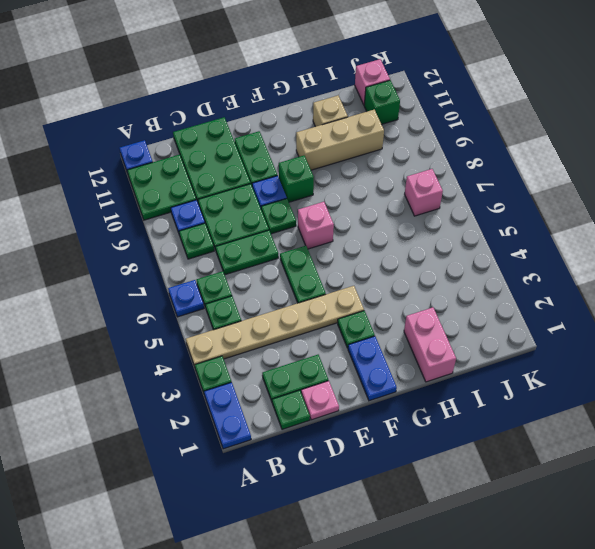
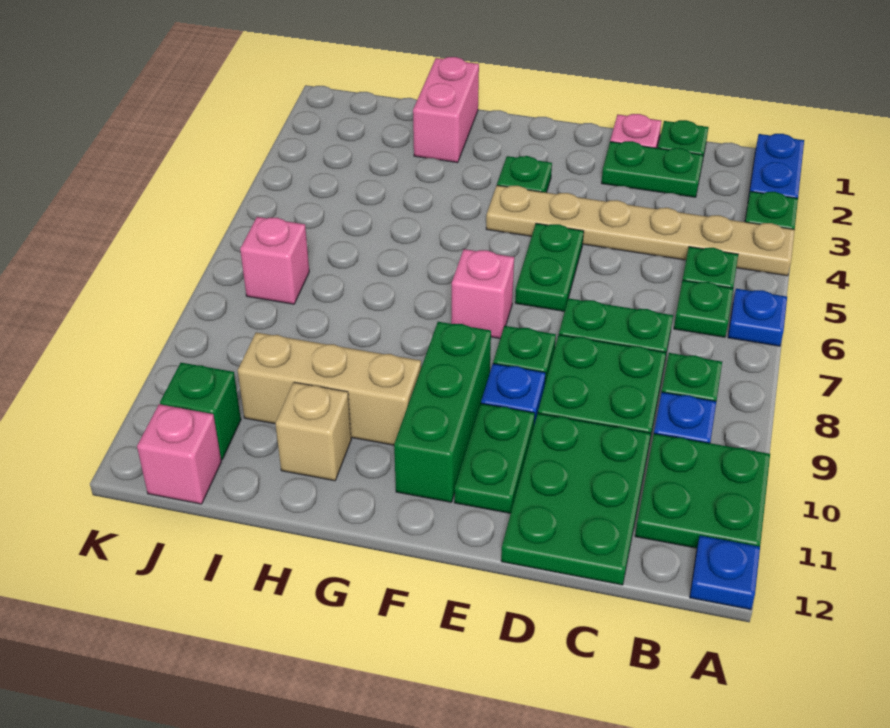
blue 1x2 plate [348,336,397,401] -> none
green 1x1 brick [279,156,314,202] -> green 1x3 brick [394,322,491,502]

